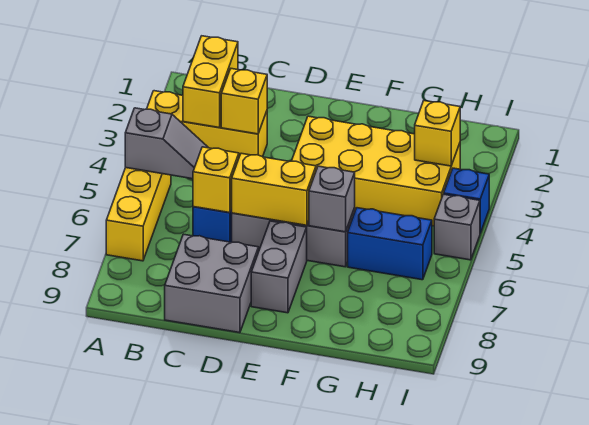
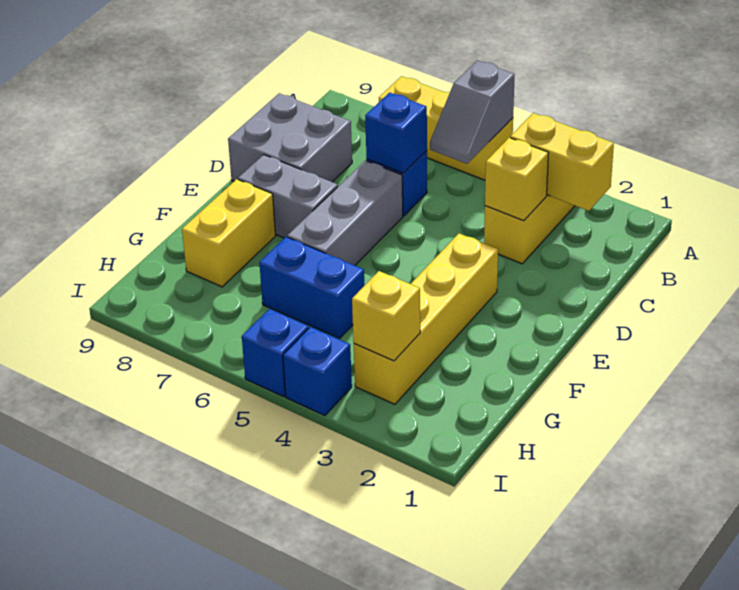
yellow 1x1 brick [193,147,239,213] -> blue 1x1 brick [365,93,427,173]
yellow 1x2 brick [231,153,316,225] -> yellow 1x2 brick moved to [182,179,275,287]
yellow 2x4 brick [292,116,460,226] -> yellow 1x4 brick [354,233,498,404]
grey 1x1 brick [309,166,355,232] -> none
blue 1x2 brick [348,208,432,280] -> blue 1x2 brick turned to [259,237,364,338]
grey 1x1 brick [434,194,480,260] -> blue 1x1 brick [242,309,309,396]

